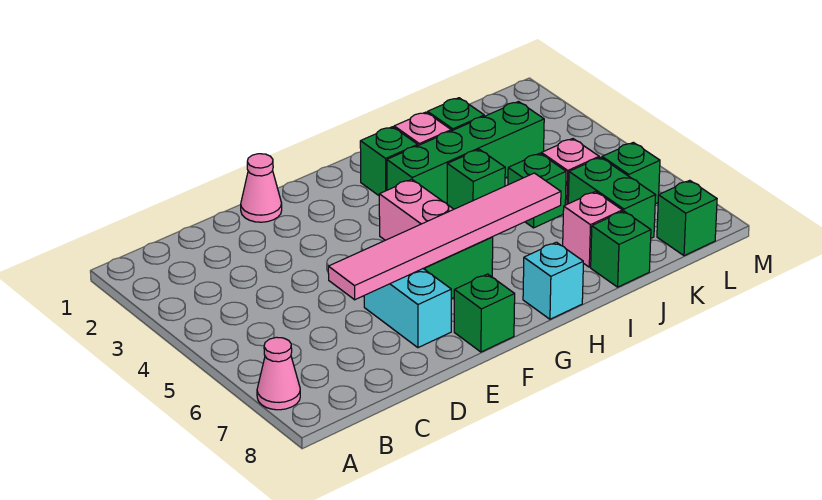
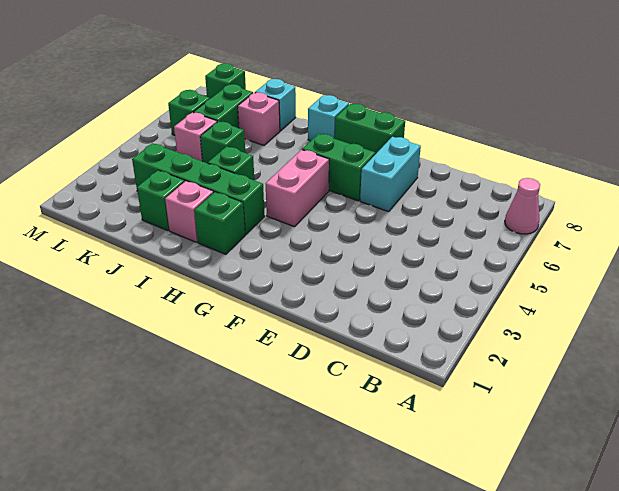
pink 1x6 tile [328,173,561,300] -> none
pink 1x1 cone [241,154,282,222] -> none
green 1x1 brick [454,274,515,352] -> green 1x2 brick [335,104,405,154]
green 1x1 brick [591,211,651,287] -> cyan 1x1 brick [255,79,296,131]

